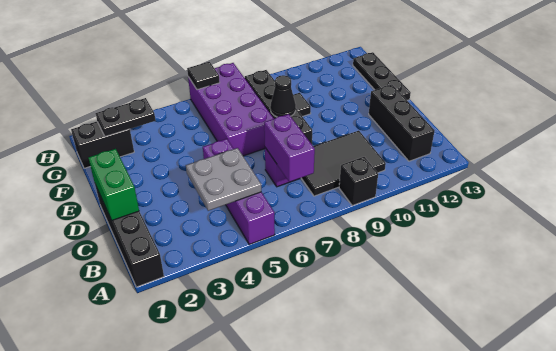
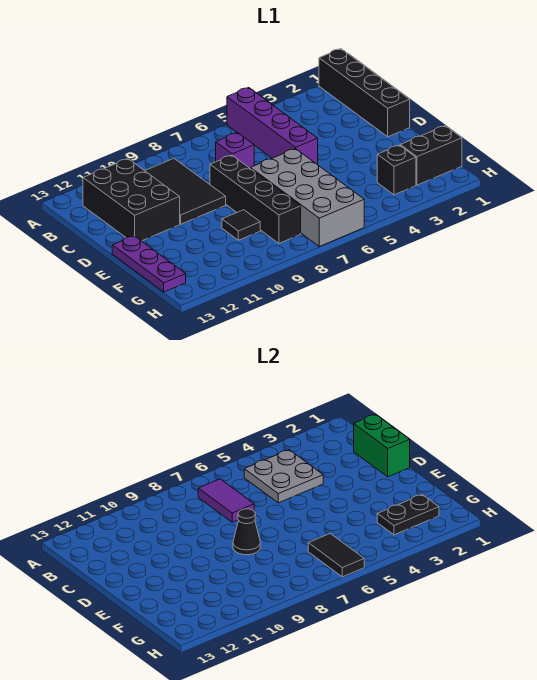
black 1x1 brick [339,157,378,206] -> black 1x1 brick moved to [377,145,416,195]
purple 1x2 brick [264,114,315,182] -> purple 1x2 tile [198,479,254,522]
black 2x3 tile [301,131,386,196] -> black 2x3 tile turned to [145,159,226,224]
black 1x3 brick [369,85,435,161] -> black 2x3 brick [83,159,180,241]
purple 2x4 brick [188,63,274,156] -> grey 2x4 brick [251,149,364,247]
black 1x3 plate [353,52,411,100] -> purple 1x3 plate [112,236,186,292]
black 1x1 tile [187,62,220,90] -> black 1x2 tile [308,534,364,577]

